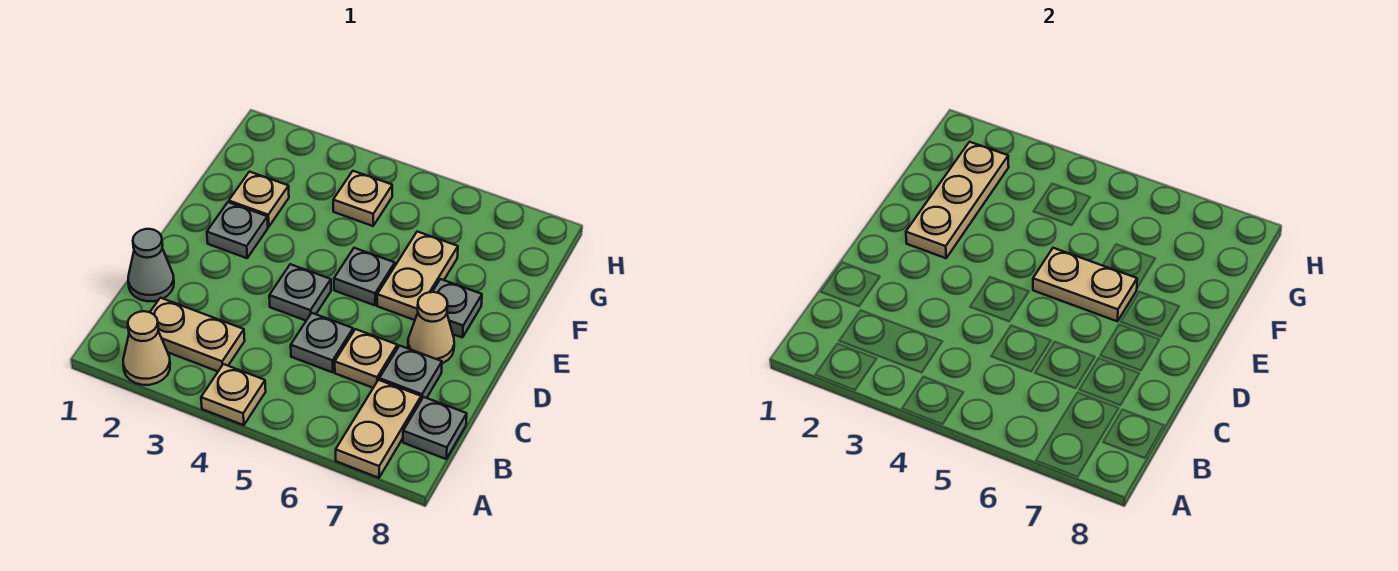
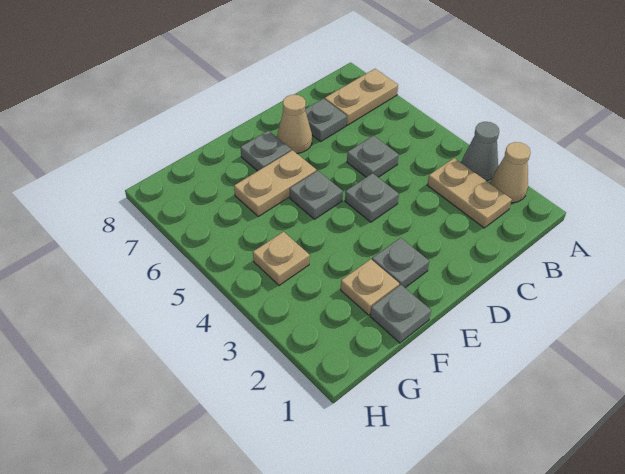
tan 1x1 plate [201,364,266,425] -> none
grey 1x1 plate [403,397,467,459] -> grey 1x1 plate moved to [370,285,431,343]
grey 1x1 cone [128,229,174,301] -> grey 1x1 cone moved to [462,122,499,181]
tan 1x1 plate [335,329,397,388] -> none
tan 1x3 plate [906,142,1009,258] -> none
tan 1x2 plate [1033,248,1137,321] -> none

